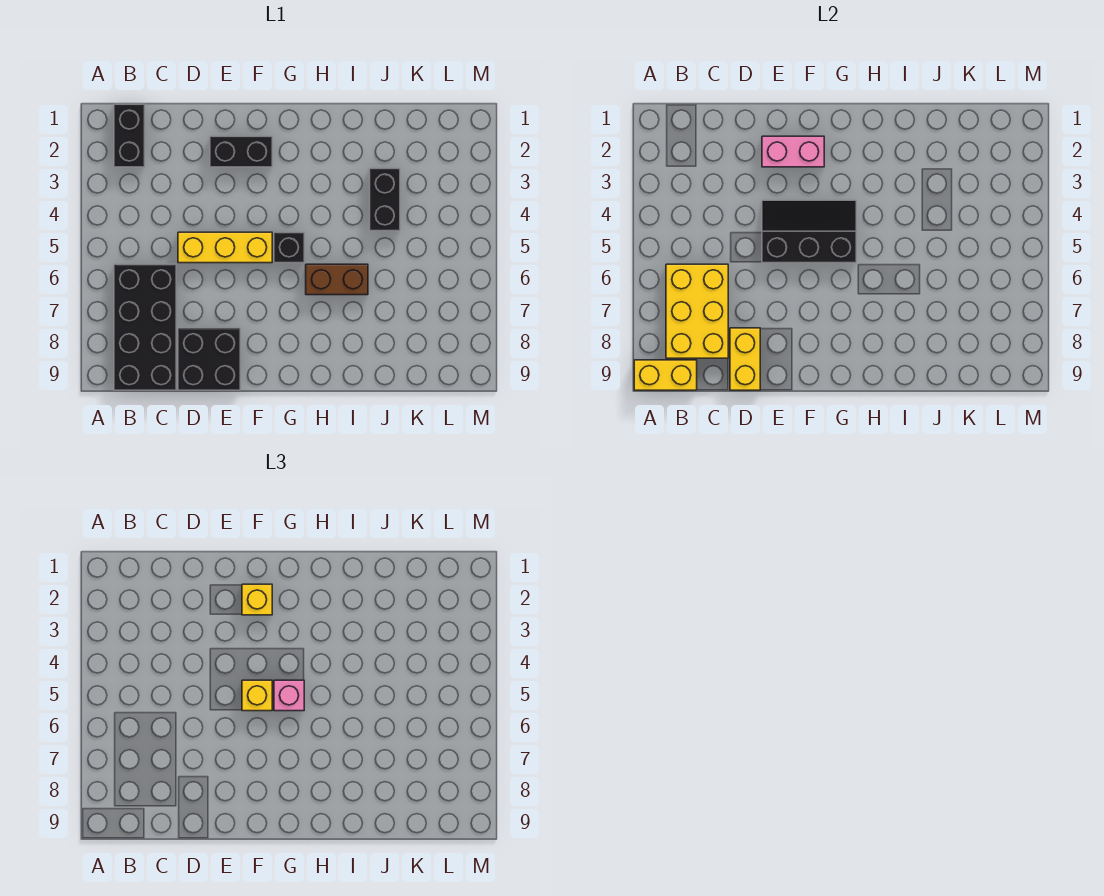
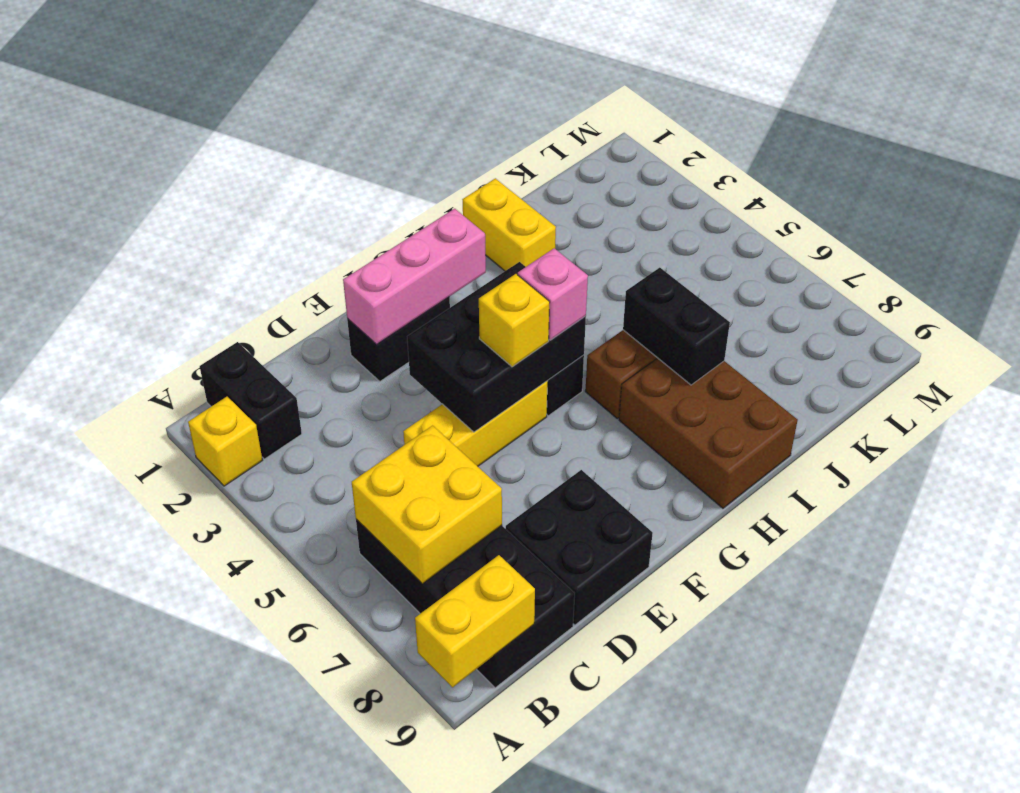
yellow 2x3 brick [666,264,728,358] -> yellow 2x2 brick [352,426,502,584]
yellow 1x2 brick [730,328,760,390] -> yellow 1x2 brick moved to [463,178,556,271]
pink 1x2 brick [762,136,824,167] -> pink 1x3 brick [343,209,486,344]
black 2x3 slope [762,200,856,263] -> black 2x3 brick [407,262,586,432]
yellow 1x1 brick [242,584,272,615] -> yellow 1x1 brick moved to [188,397,262,486]
none -> brown 2x3 brick [619,358,798,508]
black 1x2 brick [370,168,400,231] -> black 1x2 brick moved to [623,268,730,385]

